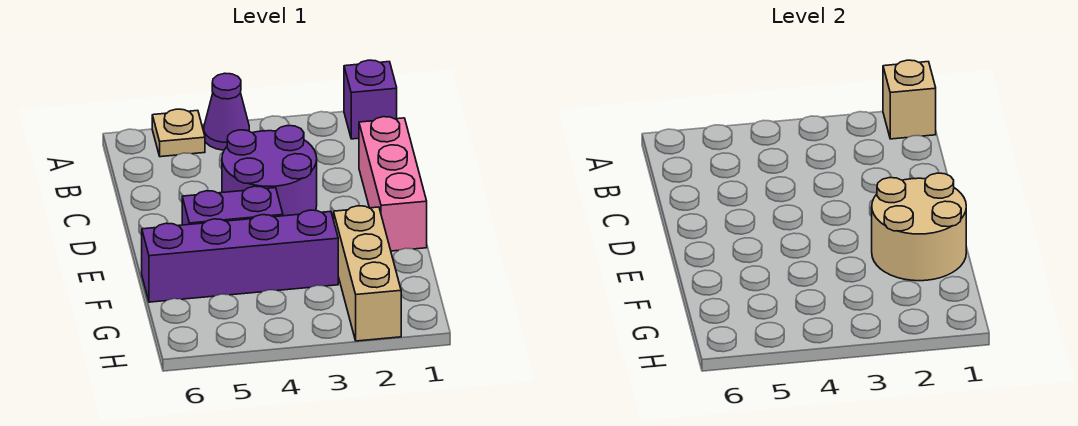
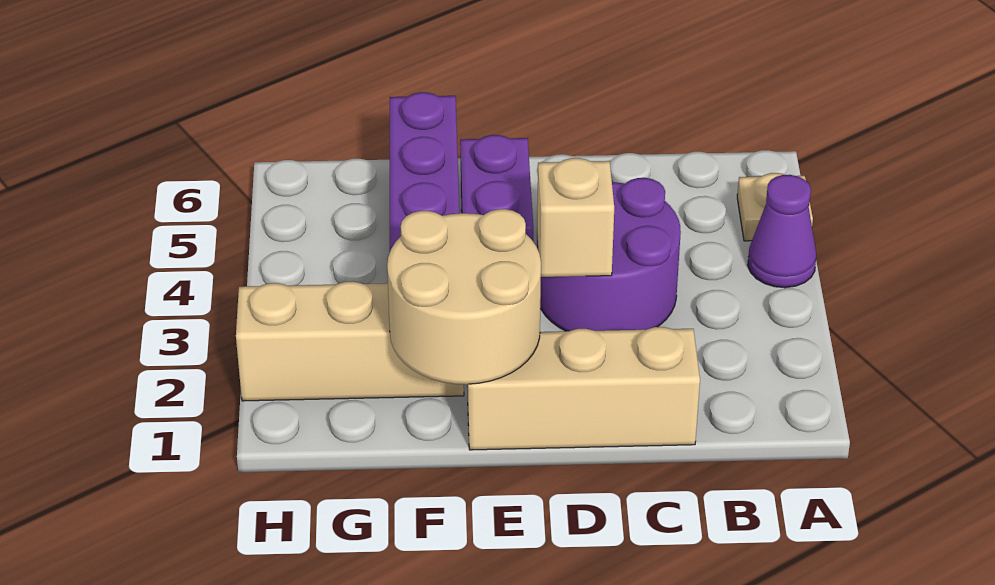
purple 1x1 brick [344,60,397,139] -> none
tan 1x1 brick [883,60,936,139] -> tan 1x1 brick moved to [537,158,614,277]
pink 1x3 brick [359,117,427,251] -> tan 1x3 brick [467,327,700,450]

